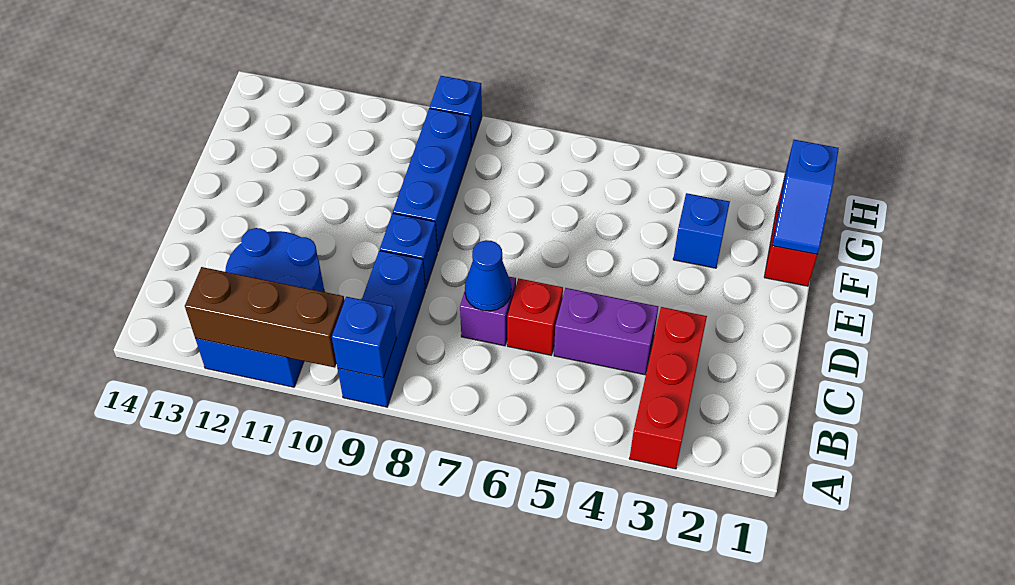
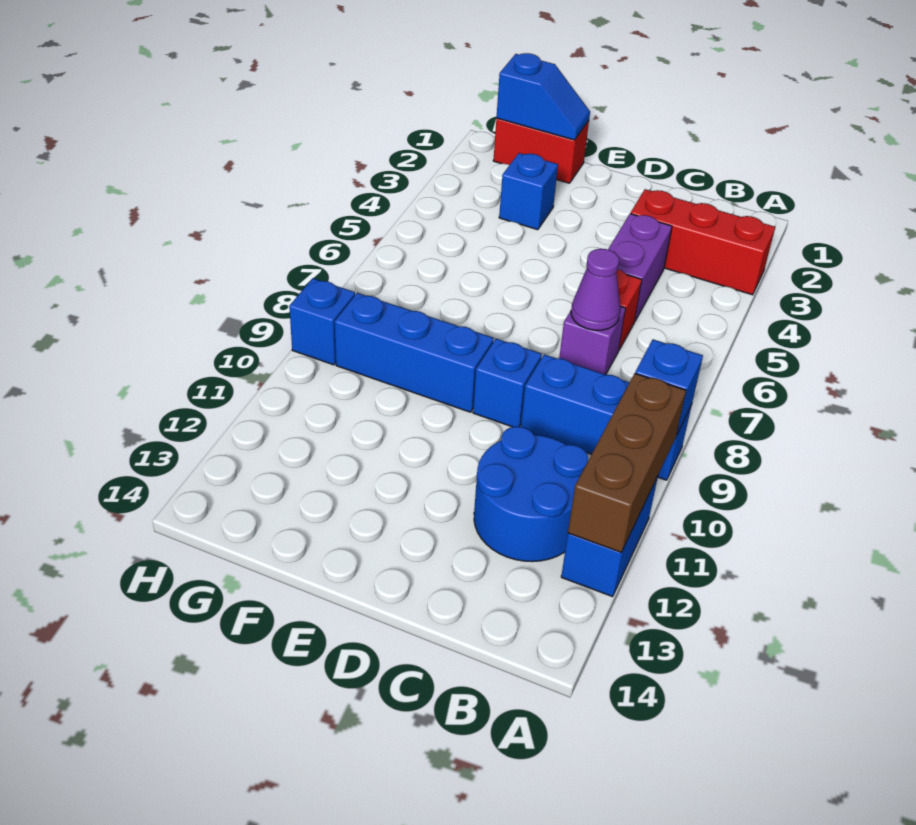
blue 1x1 cone [465,240,511,311] -> purple 1x1 cone [571,249,620,330]

